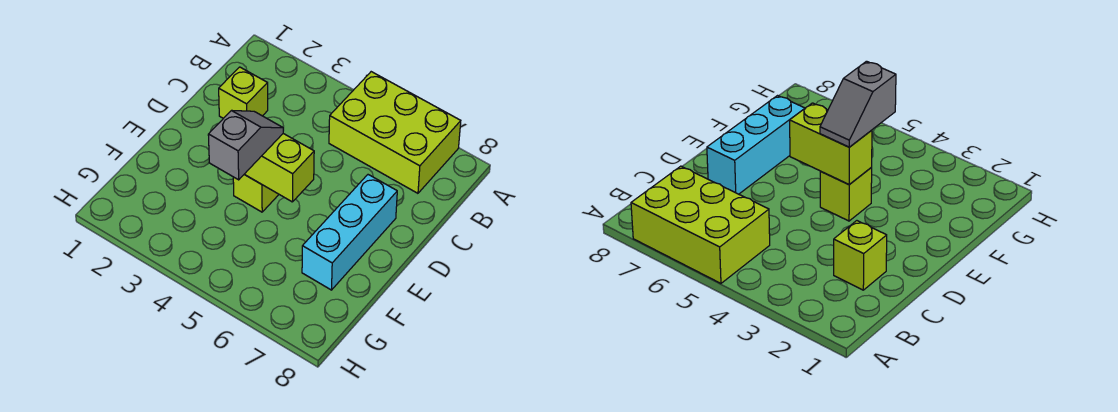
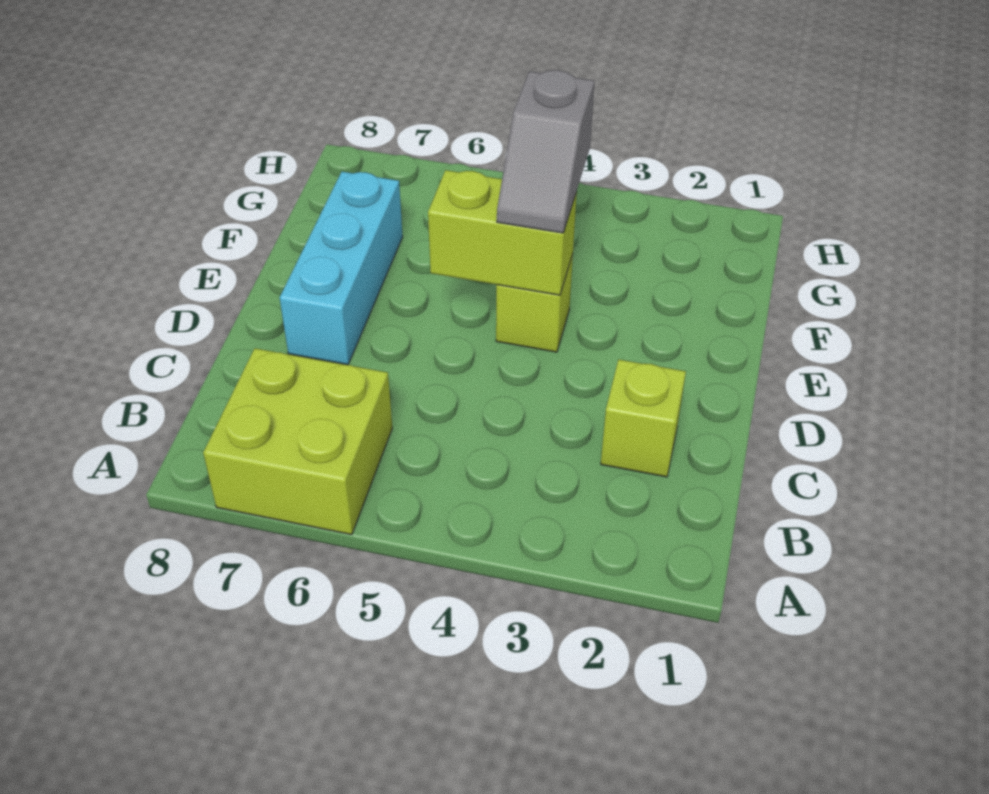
lime 2x3 brick [329,72,461,193] -> lime 2x2 brick [203,348,392,535]

